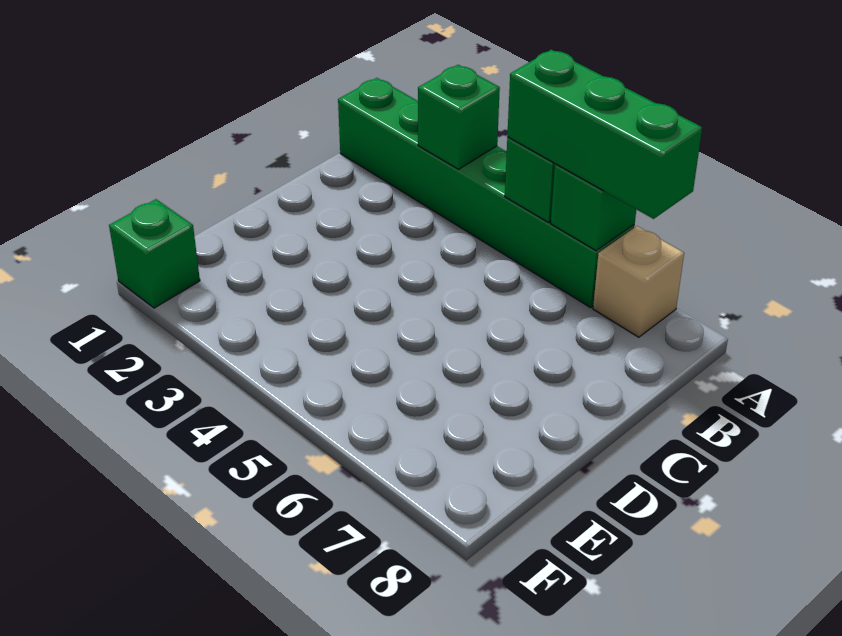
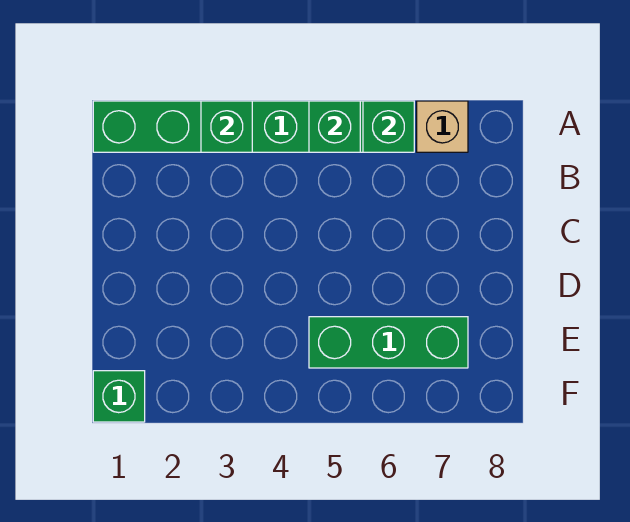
green 1x3 brick [507,50,702,219] -> green 1x3 brick moved to [309,317,468,368]

